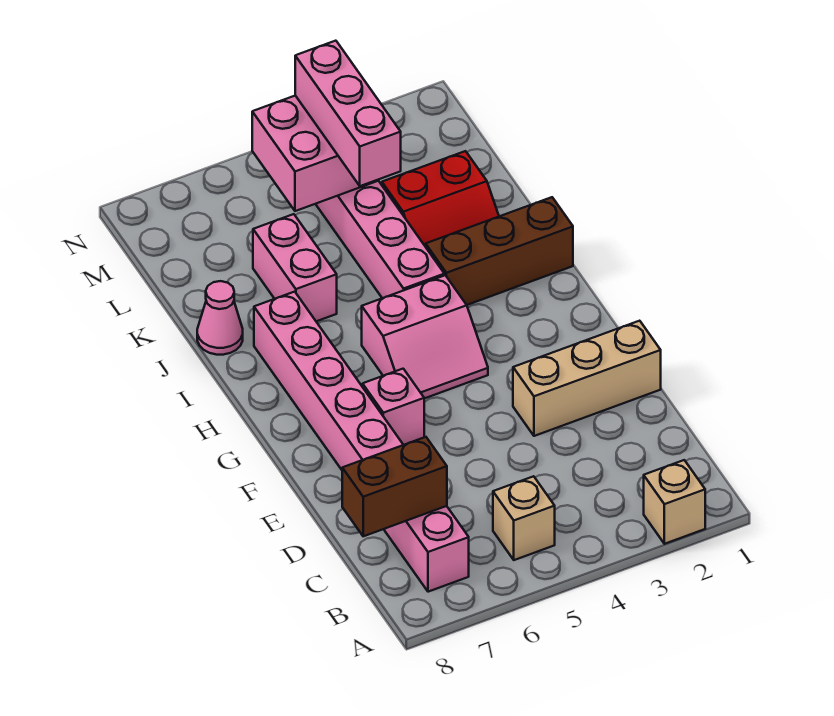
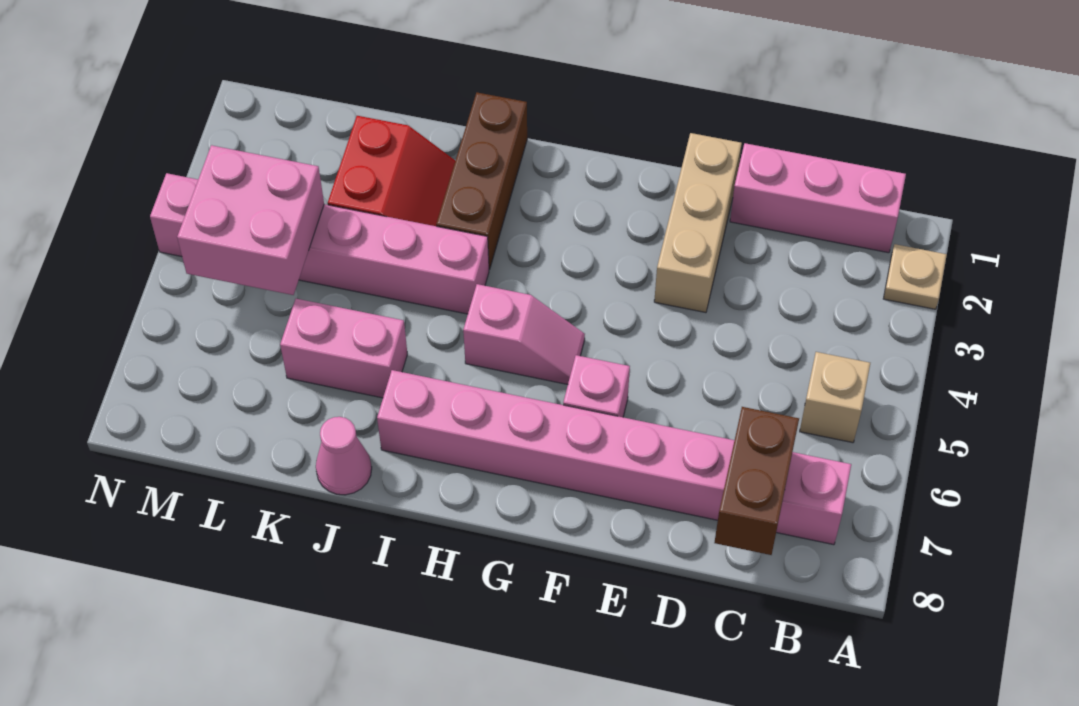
tan 1x1 brick [644,460,705,544] -> tan 1x1 plate [883,244,947,309]
pink 2x2 slope [362,275,488,399] -> pink 1x2 slope [463,284,585,384]
pink 1x3 brick [295,41,401,186] -> pink 1x3 brick moved to [730,143,906,253]

